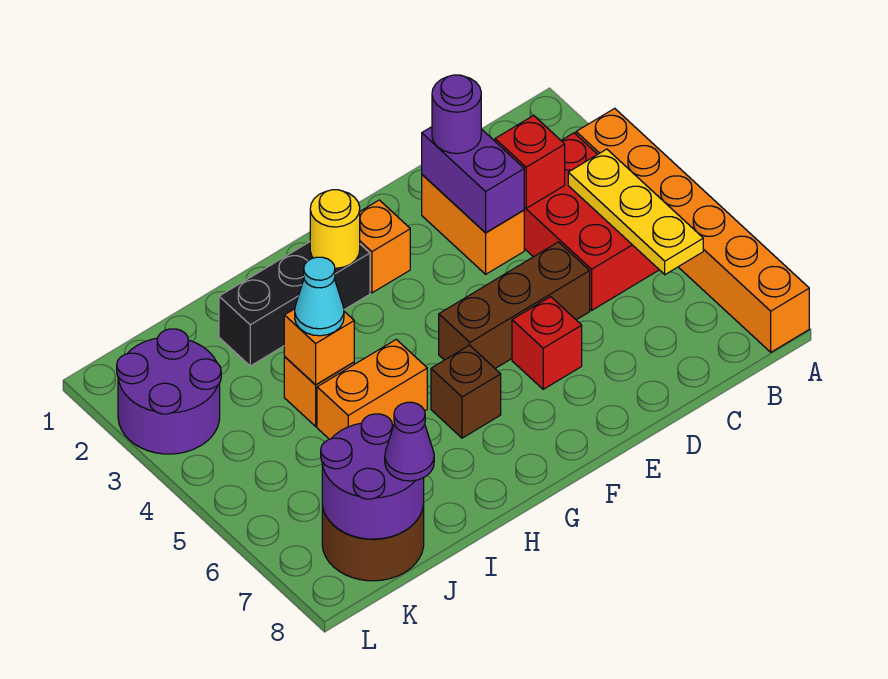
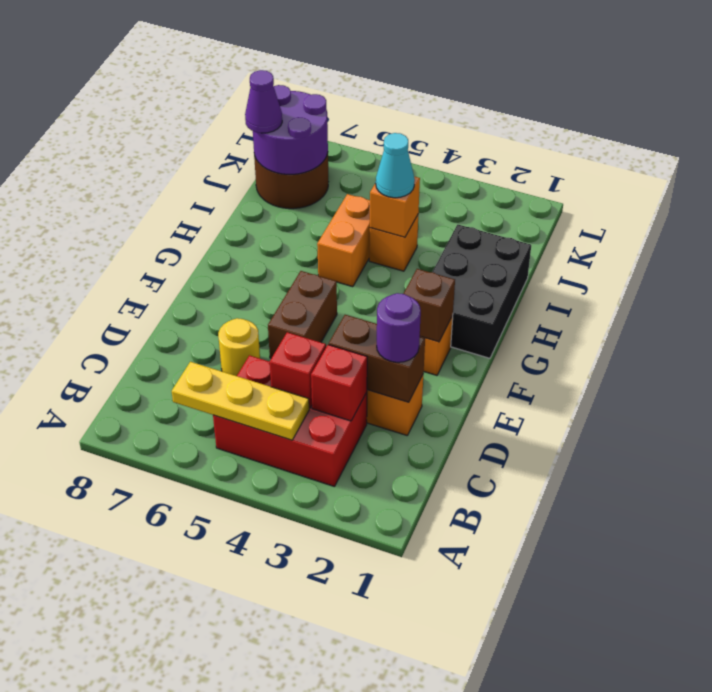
orange 1x6 brick [576,108,809,352] -> none
purple 1x2 brick [422,127,524,233] -> brown 1x2 brick [329,315,425,402]
brown 1x3 brick [439,242,590,368] -> brown 1x2 brick [268,271,337,358]
red 1x1 brick [512,297,582,389] -> red 1x1 brick moved to [270,332,326,408]
black 1x3 brick [219,242,370,366] -> black 2x3 brick [433,225,531,358]
yellow 1x1 round brick [310,190,360,268] -> yellow 1x1 round brick moved to [218,318,260,376]
brown 1x1 brick [431,345,501,438] -> brown 1x1 brick moved to [403,269,455,342]
purple 2x2 round brick [117,329,221,454] -> none

